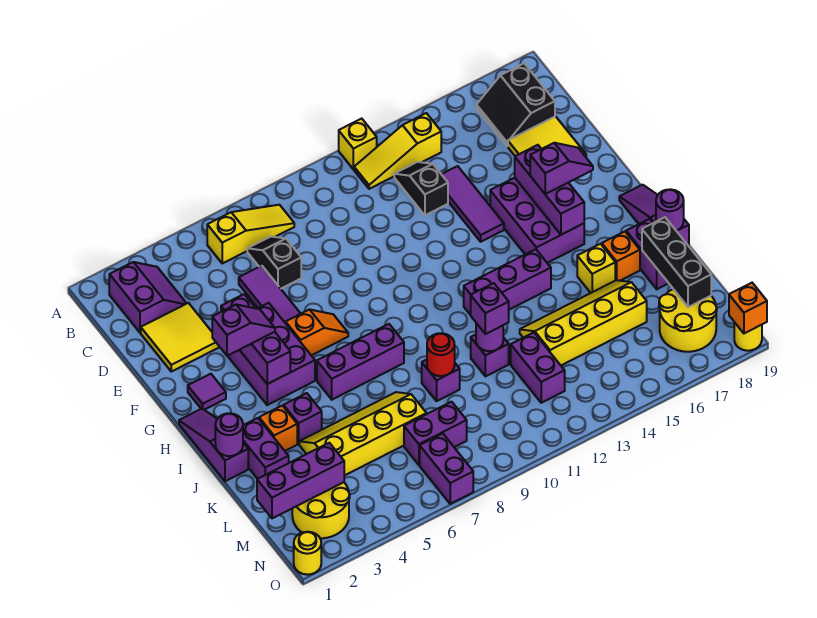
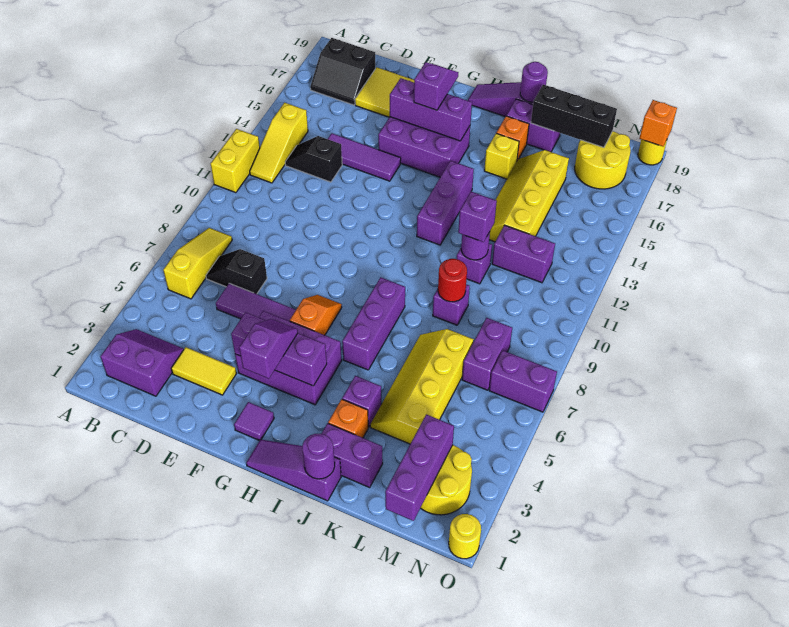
yellow 1x1 brick [339,119,377,169] -> yellow 1x2 brick [211,129,260,193]
yellow 2x2 tile [141,303,219,372] -> yellow 1x2 tile [171,347,236,395]

